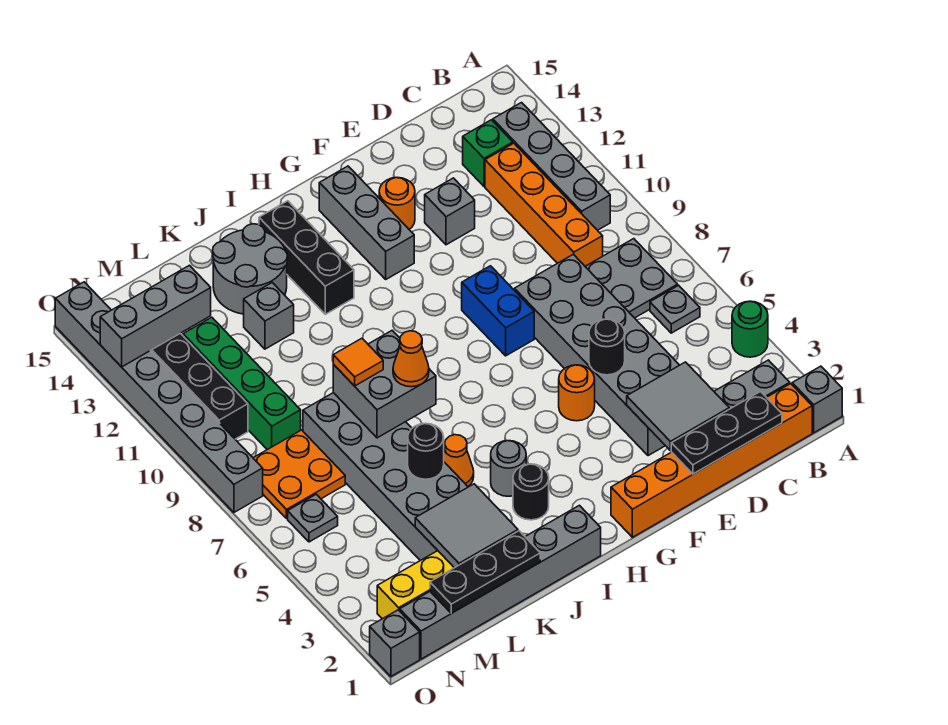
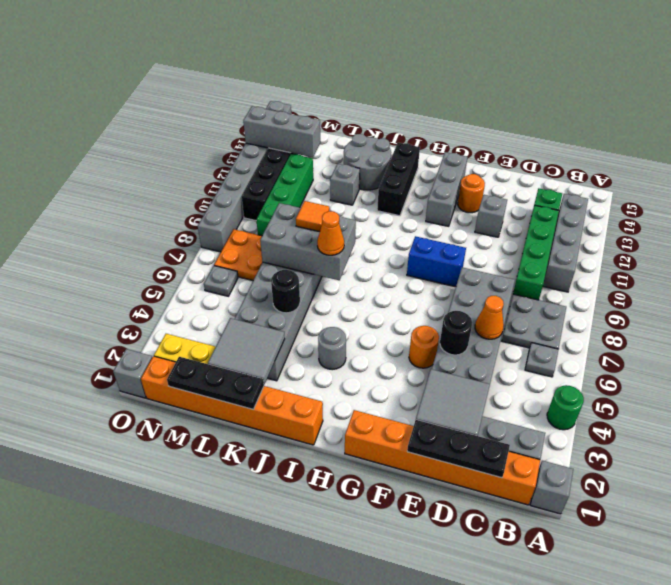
orange 1x4 brick [485,143,603,266] -> green 1x4 brick [513,205,559,300]
blue 1x2 brick [462,266,534,356] -> blue 1x2 brick turned to [407,236,466,287]
grey 1x6 brick [400,505,601,659] -> orange 1x6 brick [141,356,323,445]
black 1x1 round brick [513,464,549,520] -> none
orange 1x1 cone [444,435,474,486] -> orange 1x1 cone moved to [475,296,504,339]
grey 2x2 brick [333,331,436,438] -> grey 2x3 brick [260,203,356,280]

